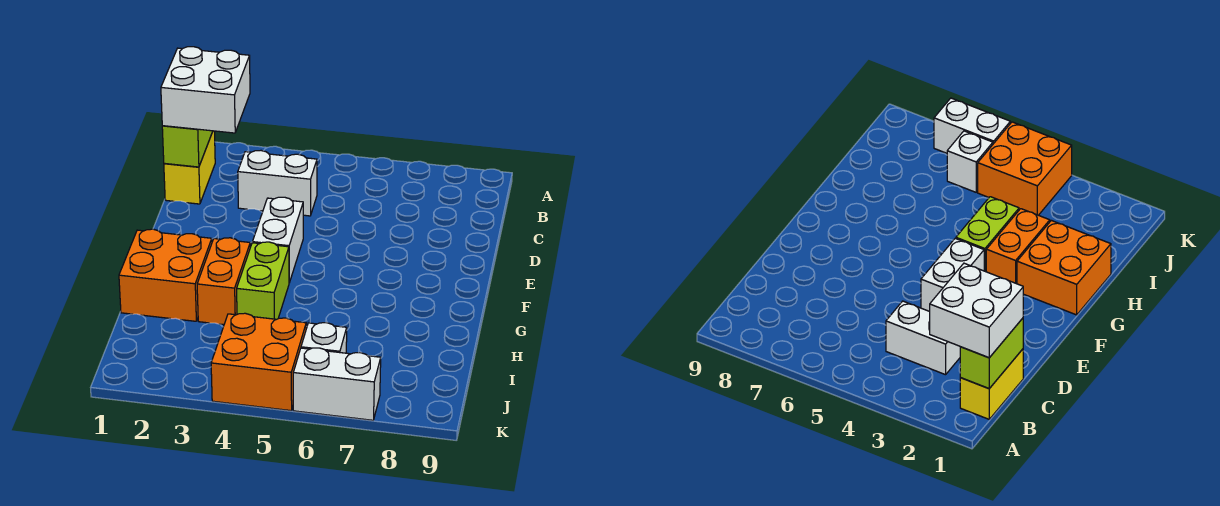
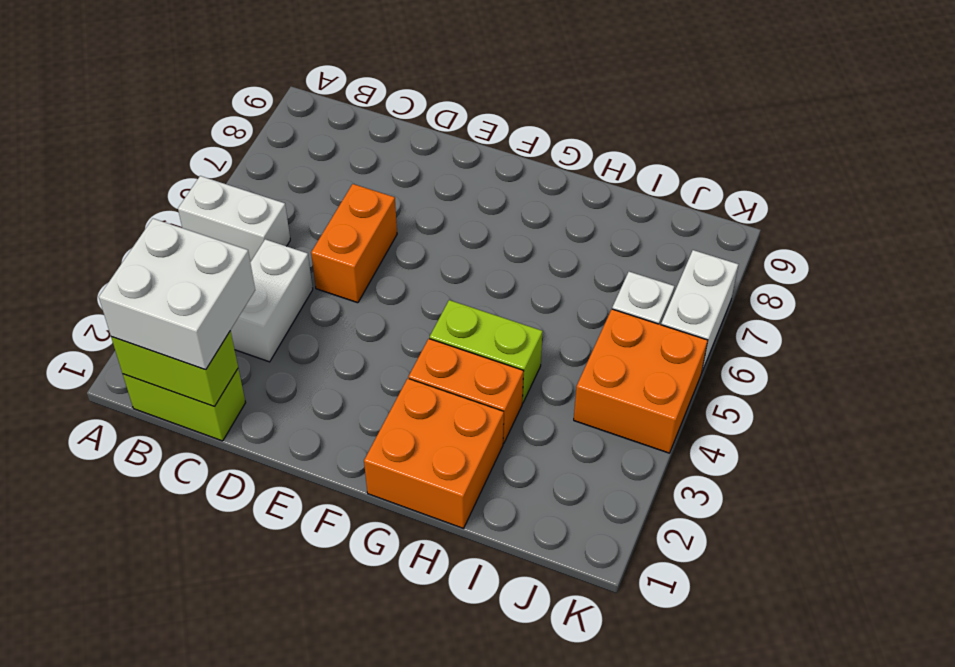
yellow 1x2 brick [164,131,215,204] -> lime 1x2 brick [123,369,246,441]
none -> orange 1x2 brick [311,184,397,303]
white 1x2 brick [253,197,303,283] -> white 1x2 brick moved to [178,176,290,262]

